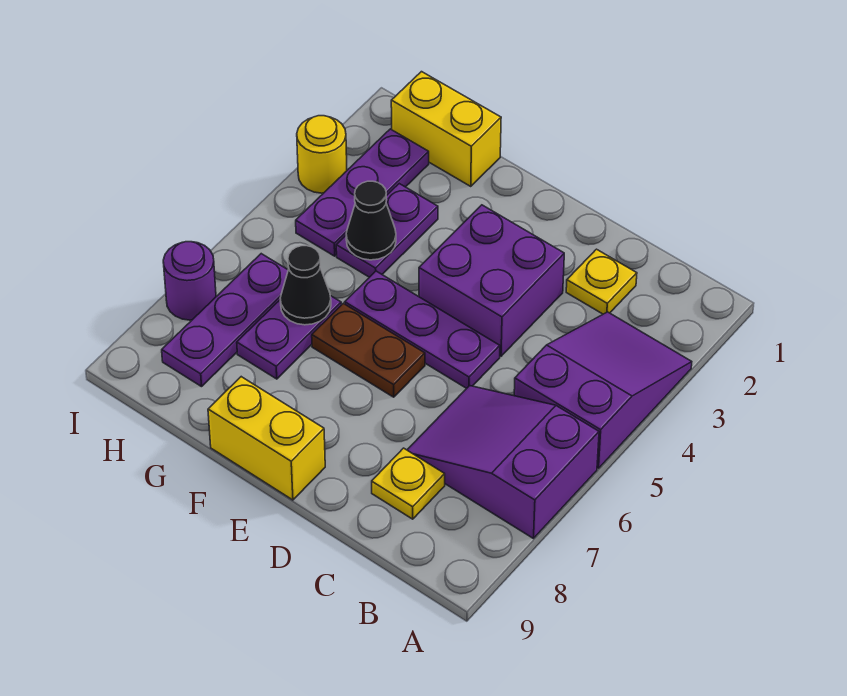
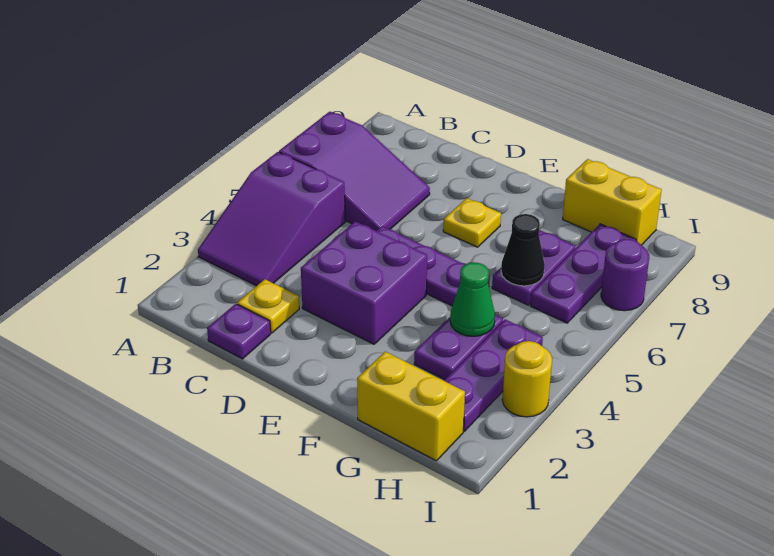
none -> purple 1x1 plate [207,304,271,359]
yellow 1x1 plate [372,448,445,519] -> yellow 1x1 plate moved to [443,198,501,247]
brown 1x2 plate [312,303,425,397] -> none
yellow 1x2 brick [208,377,325,500] -> yellow 1x2 brick moved to [563,159,662,245]
black 1x1 cone [346,181,396,260] -> green 1x1 cone [450,263,495,336]

